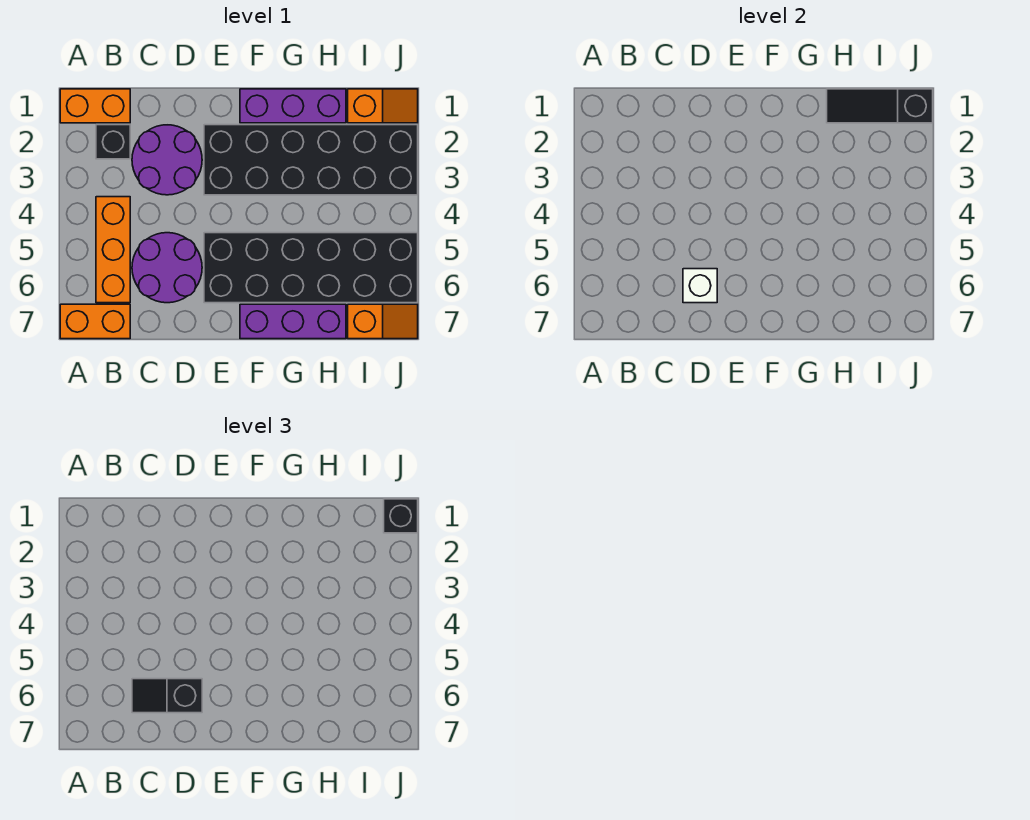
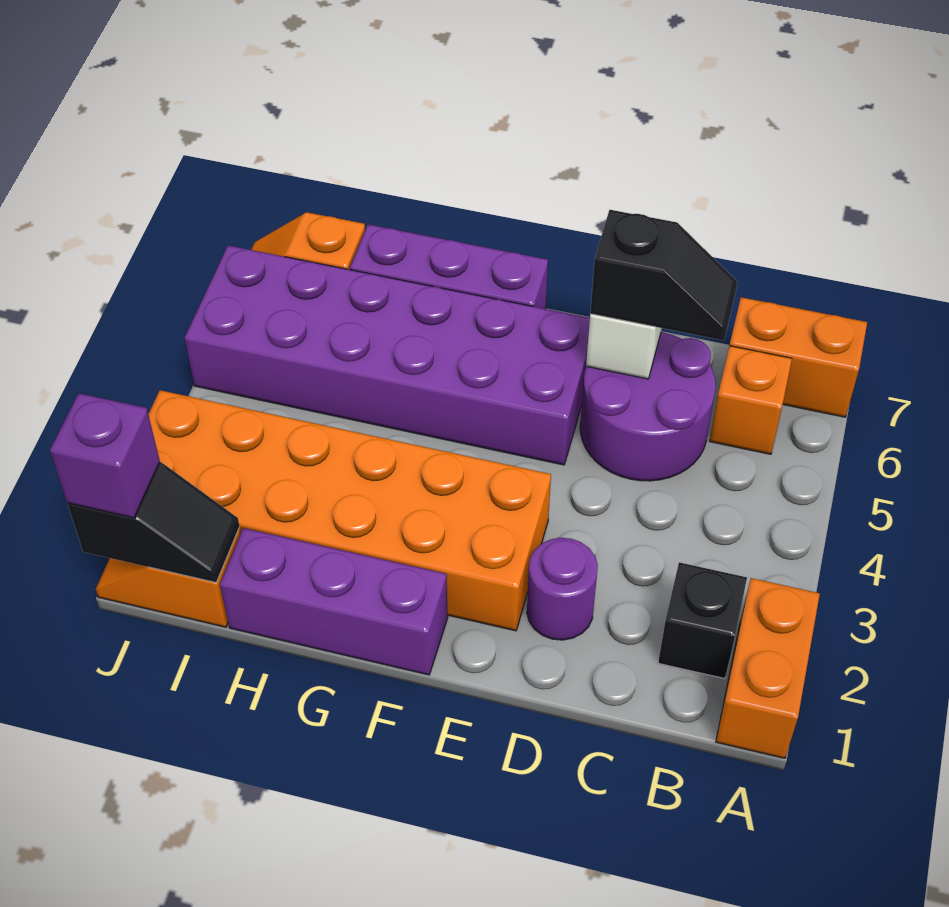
orange 1x2 brick [60,89,130,123] -> orange 1x2 brick turned to [716,578,820,758]
orange 1x3 brick [96,197,130,303] -> orange 1x1 brick [710,346,792,454]
purple 2x2 round brick [132,125,202,195] -> purple 1x1 round brick [527,538,598,640]
black 2x6 brick [204,125,418,195] -> orange 2x6 brick [148,390,551,631]
black 2x6 brick [204,233,418,303] -> purple 2x6 brick [184,245,590,465]
black 1x3 slope [827,89,933,123] -> black 1x2 slope [67,462,239,582]
black 1x1 brick [384,499,418,533] -> purple 1x1 brick [50,393,160,518]

